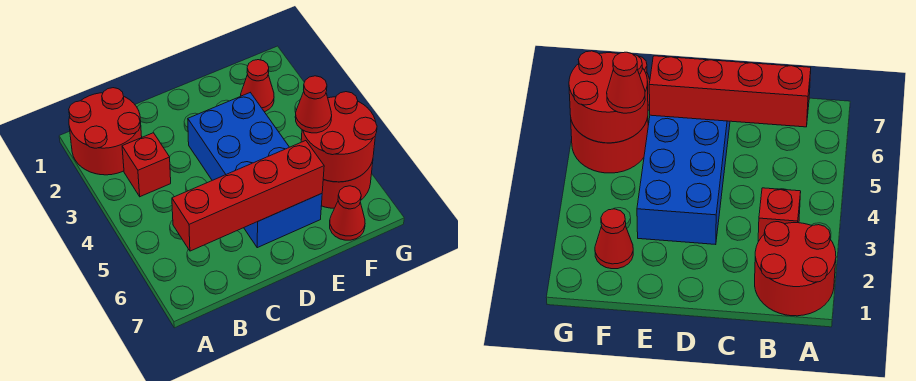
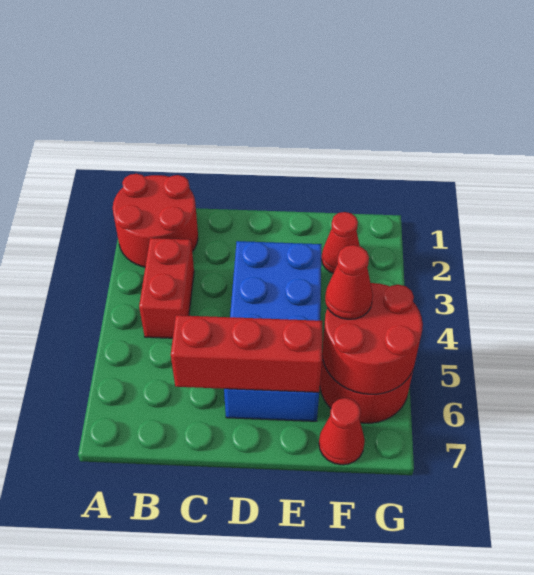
red 1x1 brick [122,133,171,197] -> red 1x2 brick [139,238,194,338]
red 1x4 brick [172,141,324,251] -> red 1x3 brick [171,315,322,392]

